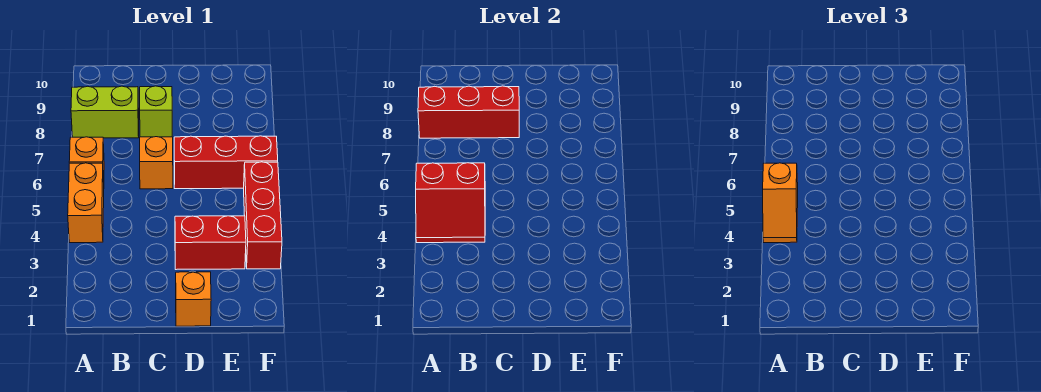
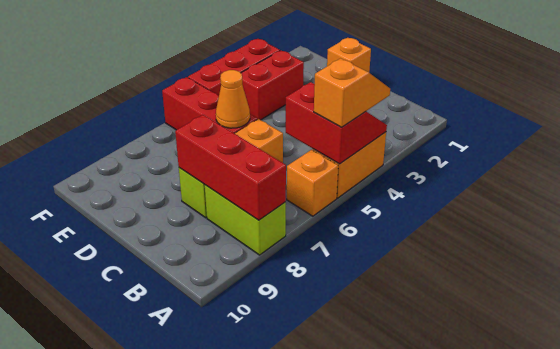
red 1x2 brick [175,216,246,270] -> red 1x2 brick turned to [241,51,304,120]
none -> orange 1x1 cone [216,70,250,128]

